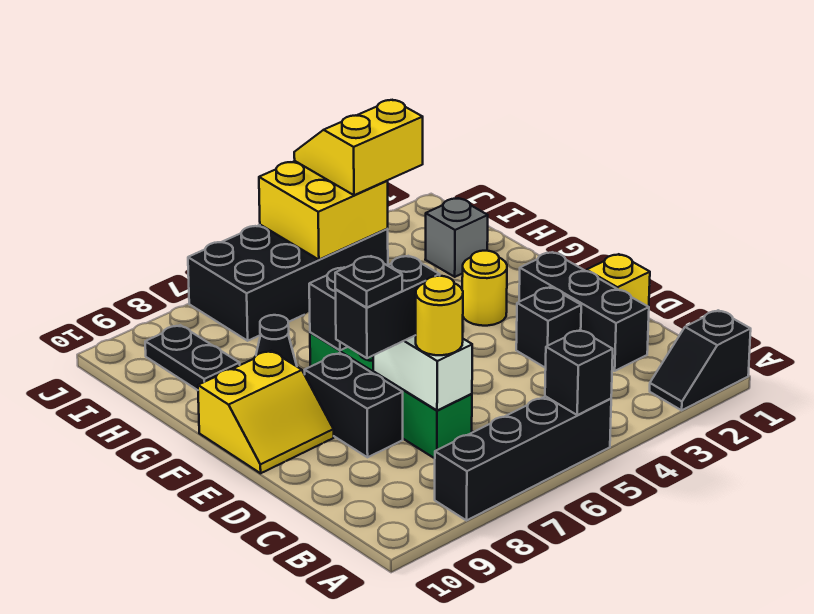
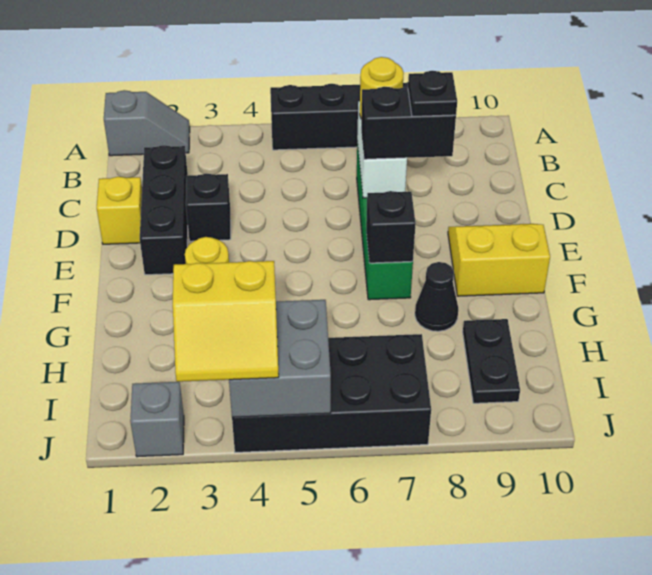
black 1x2 slope [650,310,751,410] -> grey 1x2 slope [104,90,190,156]
black 1x1 brick [545,330,613,415] -> none
black 1x2 brick [305,353,403,457] -> none
grey 1x1 brick [425,198,488,277] -> grey 1x1 brick moved to [130,382,184,457]
yellow 2x2 brick [259,161,388,260] -> grey 2x2 brick [229,300,331,417]

